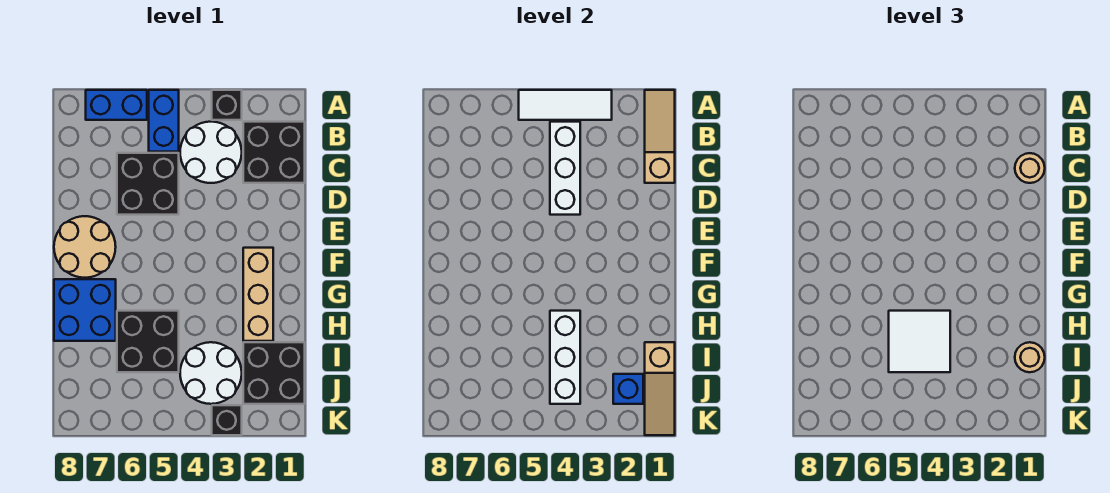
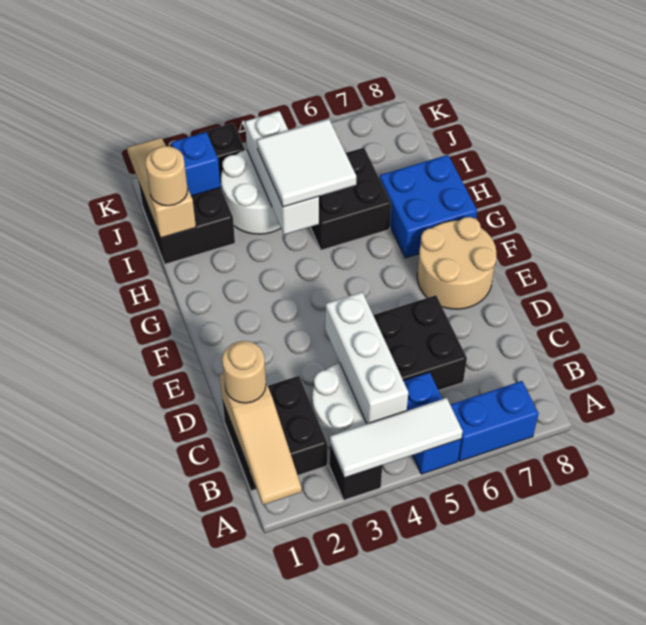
tan 1x3 brick [243,248,273,341] -> none

